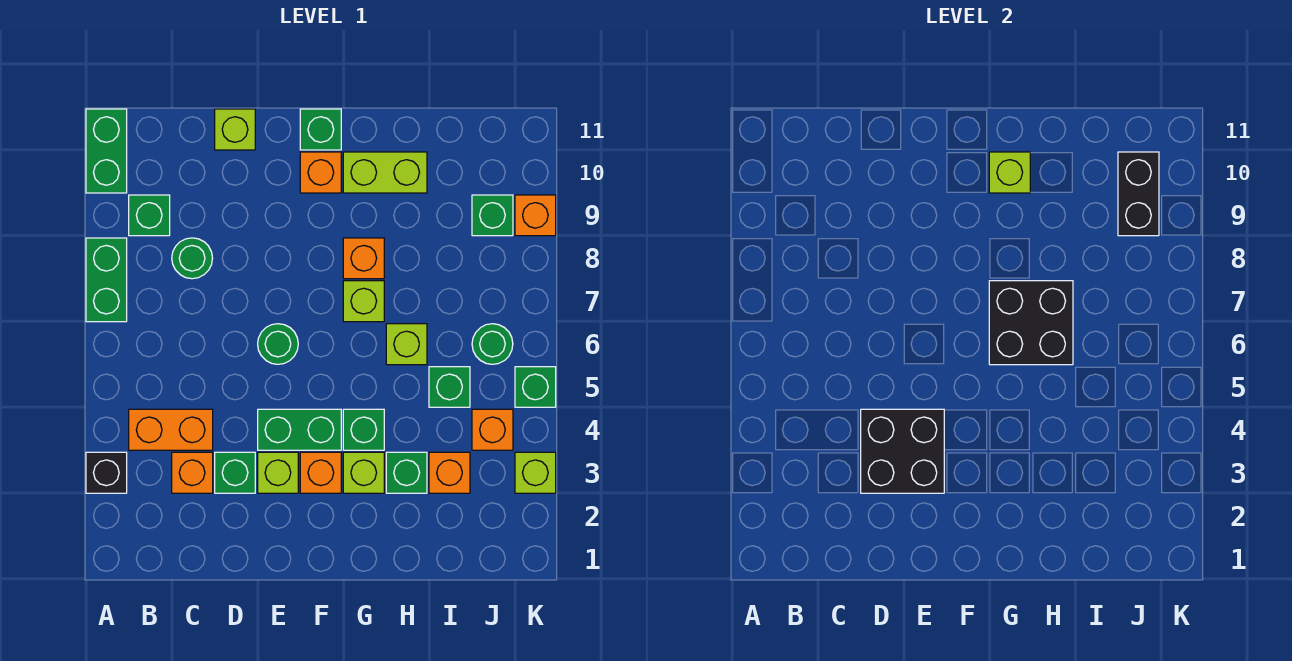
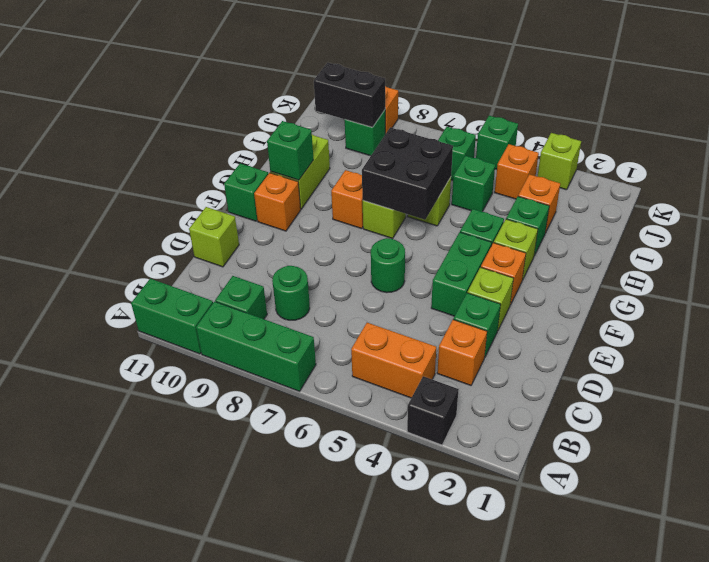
green 1x2 brick [86,238,127,322] -> green 1x3 brick [196,302,316,391]
orange 1x2 brick [129,409,213,450] -> orange 1x2 brick turned to [351,323,436,398]
black 2x2 brick [861,409,944,493] -> none
lime 1x1 brick [989,152,1030,193] -> green 1x1 brick [267,121,313,180]
green 1x1 round brick [472,324,513,364] -> green 1x1 brick [438,127,476,180]

